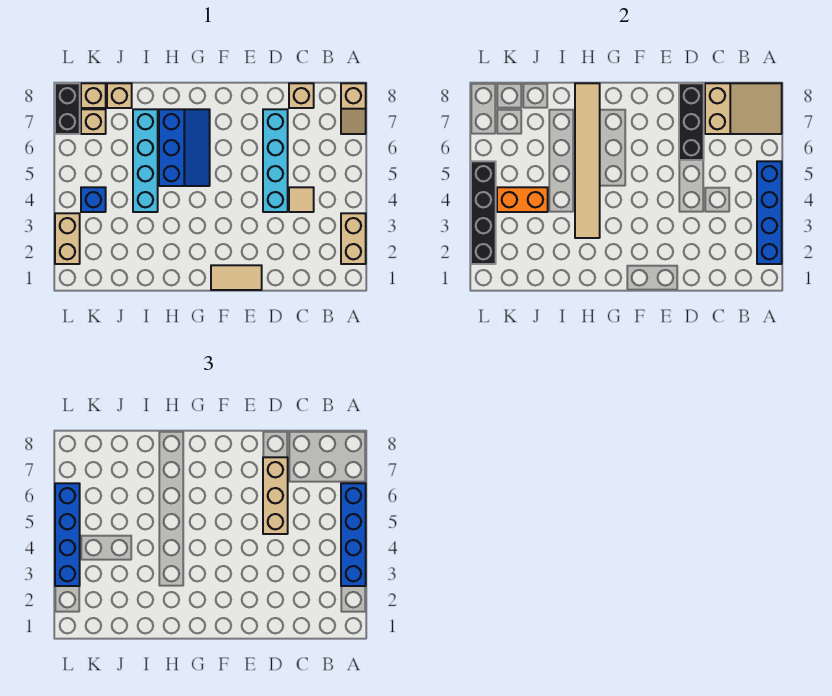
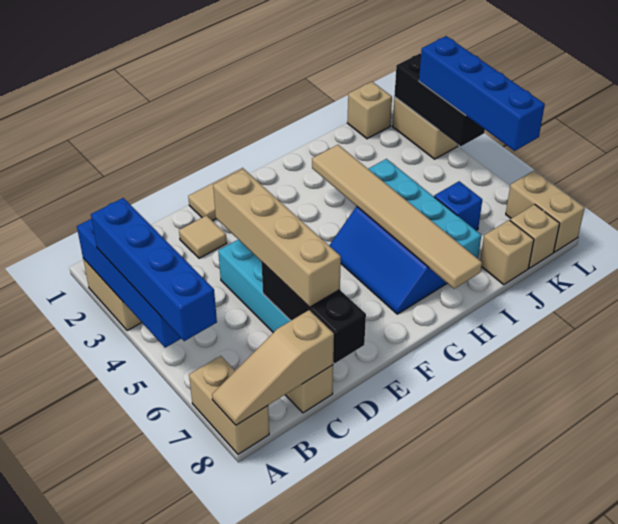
tan 1x2 slope [341,83,366,134] -> tan 1x2 brick [189,356,269,454]
tan 2x3 slope [705,83,782,134] -> tan 1x3 slope [212,310,334,425]
tan 1x1 tile [289,187,314,212] -> tan 1x1 tile moved to [179,216,227,258]
tan 1x3 brick [263,457,288,534] -> tan 1x4 brick [213,169,341,307]
orange 1x2 brick [497,187,548,212] -> none
blue 1x1 brick [81,187,106,212] -> blue 1x1 brick moved to [434,181,482,230]
tan 1x1 brick [81,109,106,134] -> tan 1x1 brick moved to [347,82,392,139]
black 1x4 brick [471,161,496,264] -> black 1x3 brick [394,53,485,146]
black 1x2 brick [55,83,80,134] -> tan 1x2 brick [506,171,585,252]

